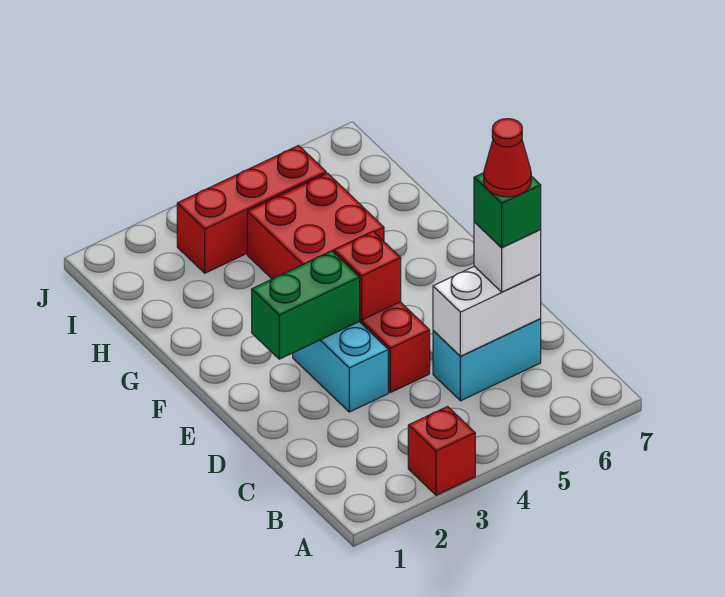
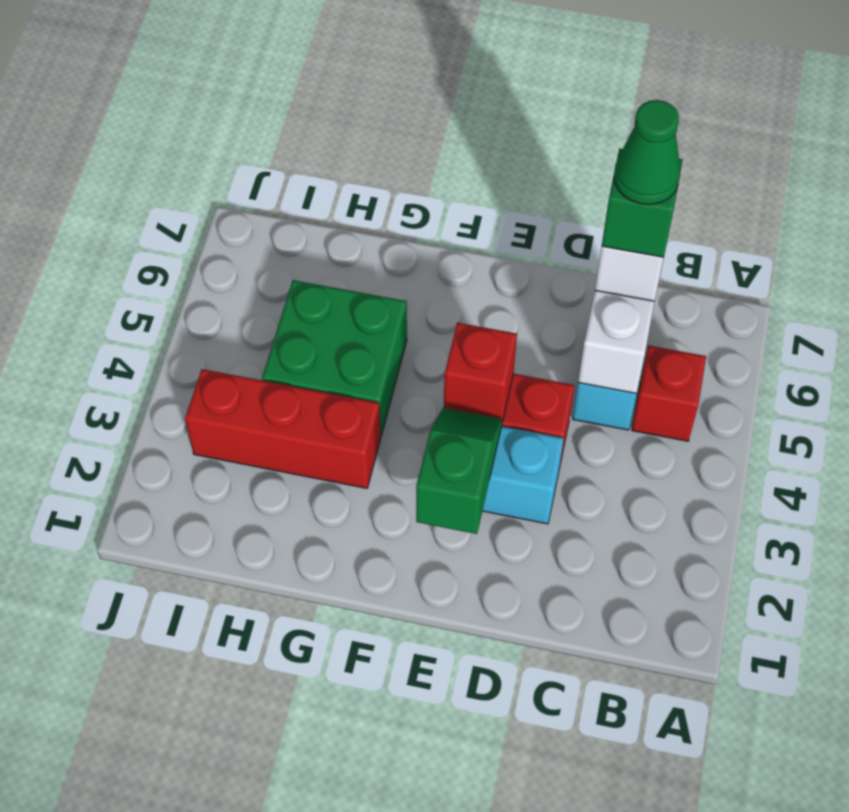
red 1x1 brick [408,407,475,495] -> red 1x1 brick moved to [632,346,706,441]
red 1x1 cone [484,119,531,197] -> green 1x1 cone [614,100,680,204]
green 1x2 brick [252,251,360,359] -> green 1x2 slope [416,408,502,534]
red 2x2 brick [247,173,384,279] -> green 2x2 brick [262,280,407,435]
red 1x3 brick [177,146,326,273] -> red 1x3 brick turned to [185,369,381,488]

